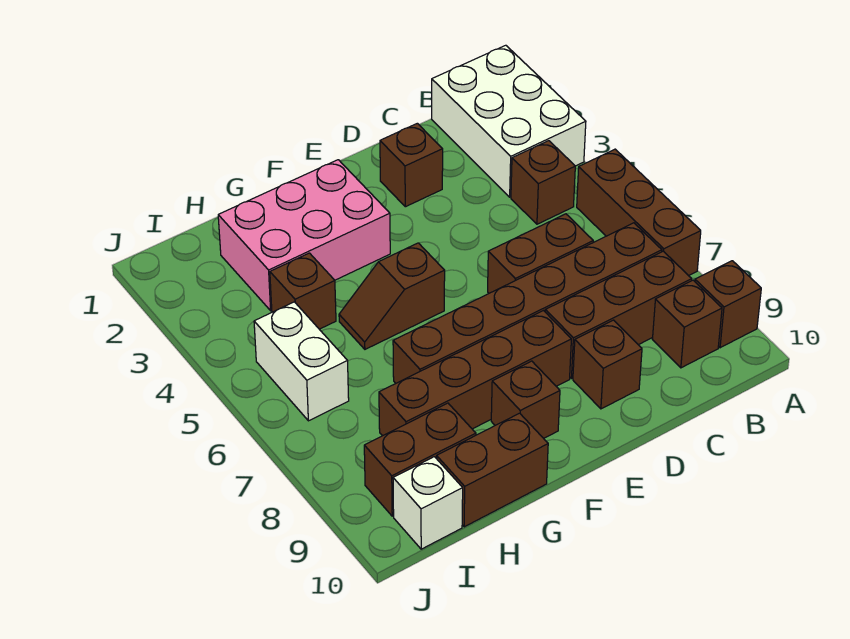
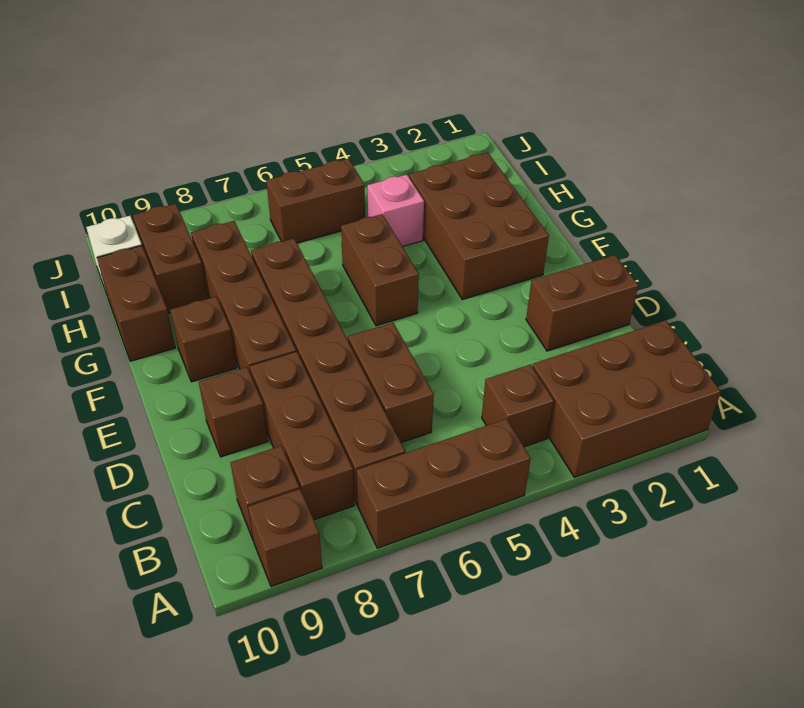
white 2x3 brick [432,45,586,197] -> brown 2x3 brick [532,320,721,477]
brown 1x1 brick [380,123,443,207] -> brown 1x2 brick [526,255,639,351]
pink 2x3 brick [218,160,390,311] -> brown 2x3 brick [409,153,549,300]
brown 1x2 slope [339,243,445,349] -> brown 1x2 brick [341,214,419,326]
brown 1x1 brick [270,253,336,329] -> pink 1x1 brick [367,175,424,247]
white 1x2 brick [254,302,349,421] -> brown 1x2 brick [266,159,365,243]

